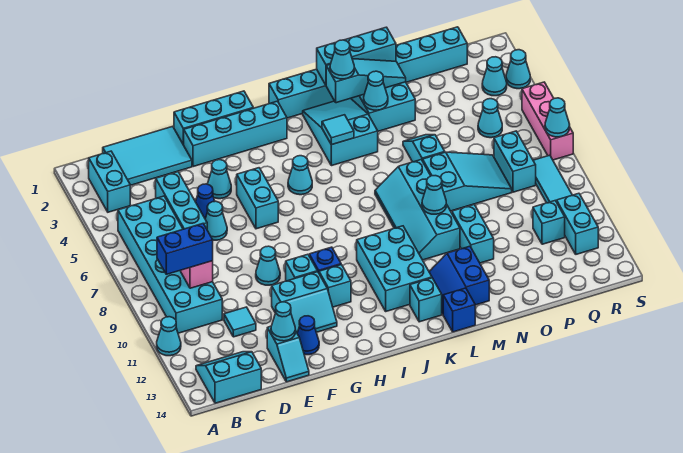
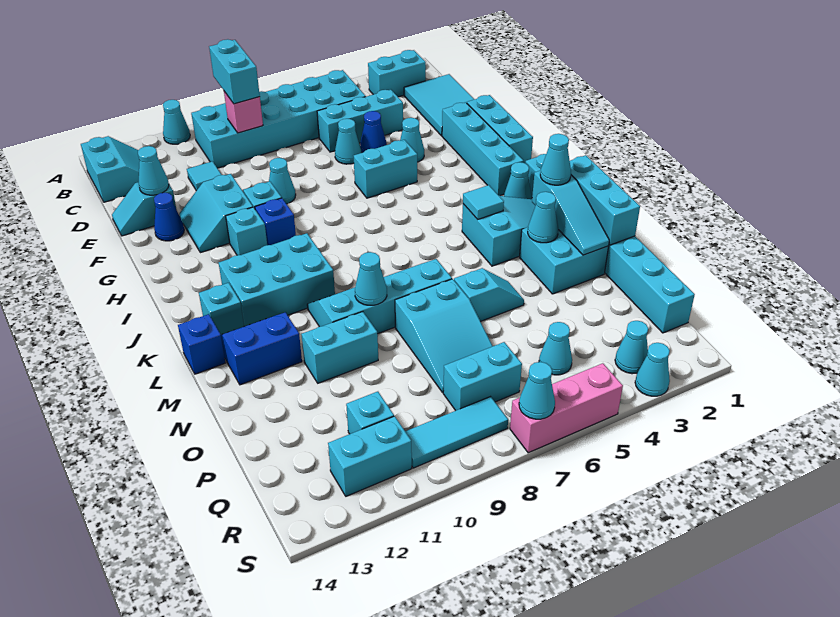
blue 1x2 brick [157,223,213,274] -> cyan 1x2 brick [209,39,260,104]
cyan 1x1 cone [288,156,312,195] -> cyan 1x1 cone moved to [504,162,532,199]

